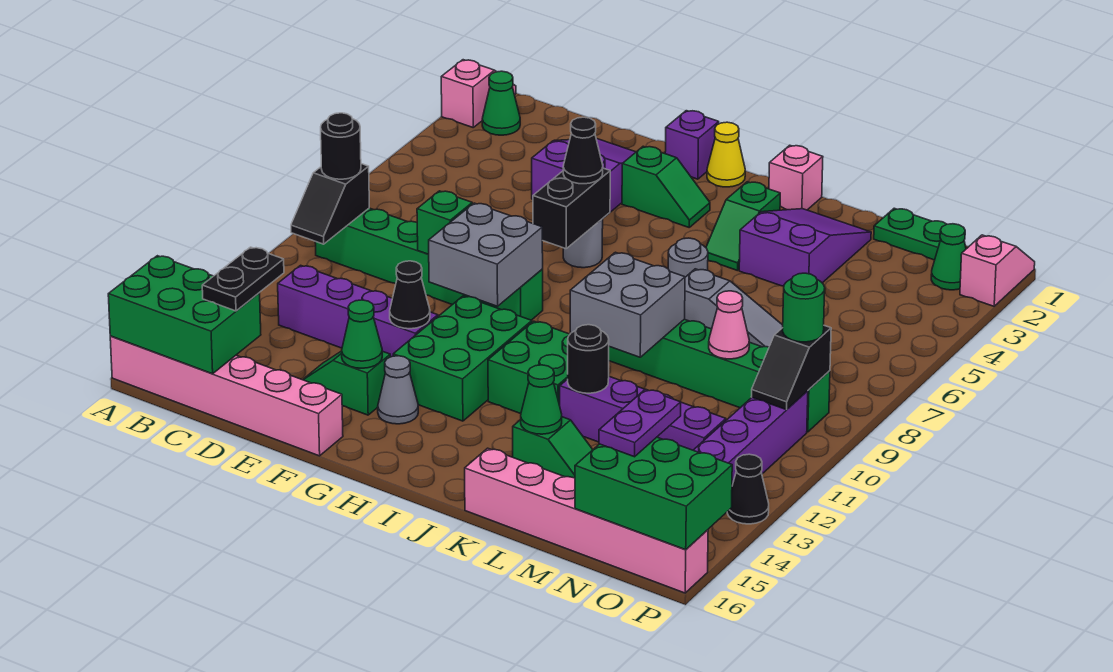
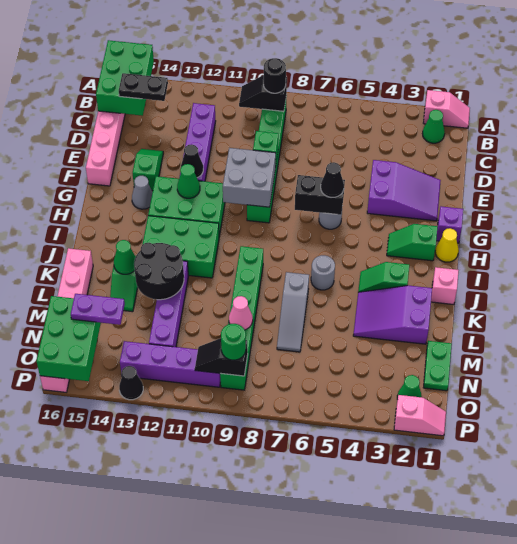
green 1x1 cone [342,300,382,368] -> green 1x1 cone moved to [177,164,200,198]
green 1x2 slope [622,146,710,227] -> green 1x2 slope turned to [387,224,438,261]
green 2x2 brick [488,321,570,414] -> green 2x3 brick [143,216,219,278]
grey 2x2 brick [570,252,685,357] -> none
purple 2x3 slope [739,209,871,286] -> purple 2x3 slope turned to [353,285,432,344]
black 1x1 round brick [568,325,609,393] -> black 2x2 round brick [134,243,184,300]

